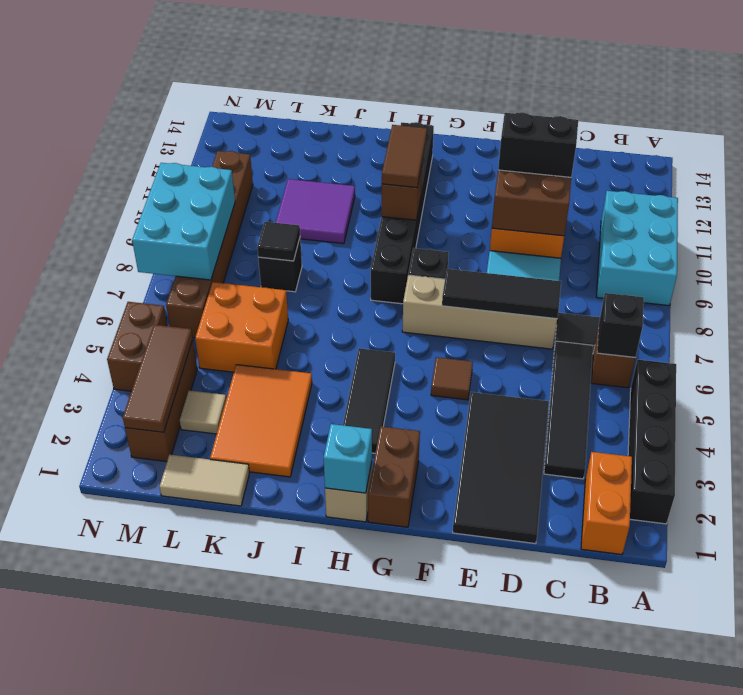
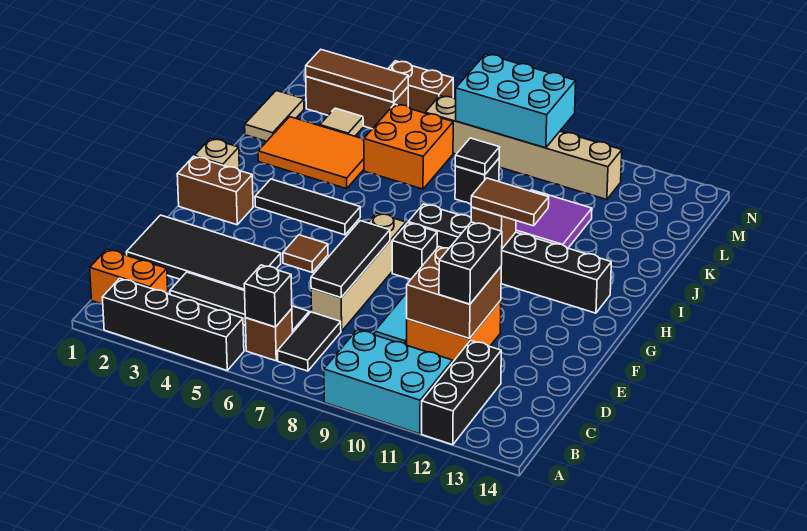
none -> black 1x3 brick [422,341,501,445]
cyan 1x1 brick [324,424,372,493] -> none
brown 1x6 brick [166,151,253,338] -> tan 1x6 brick [425,96,622,200]

